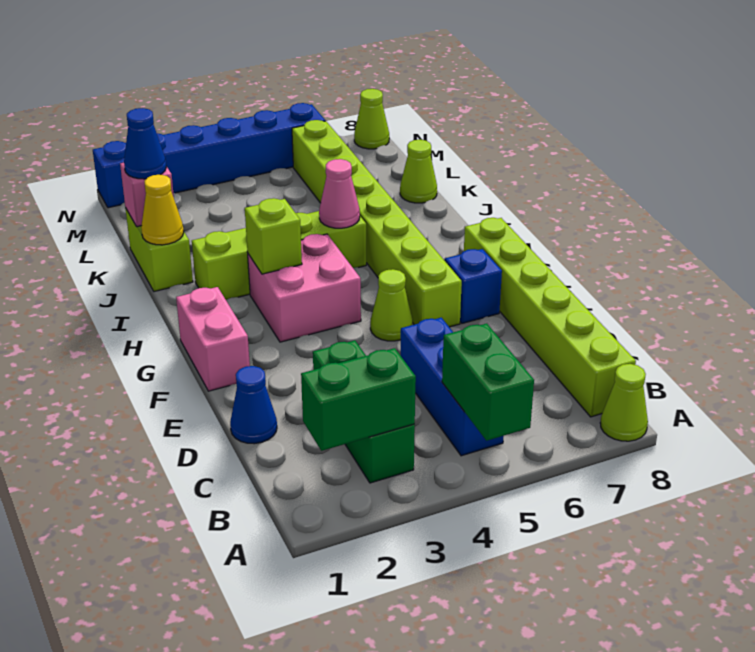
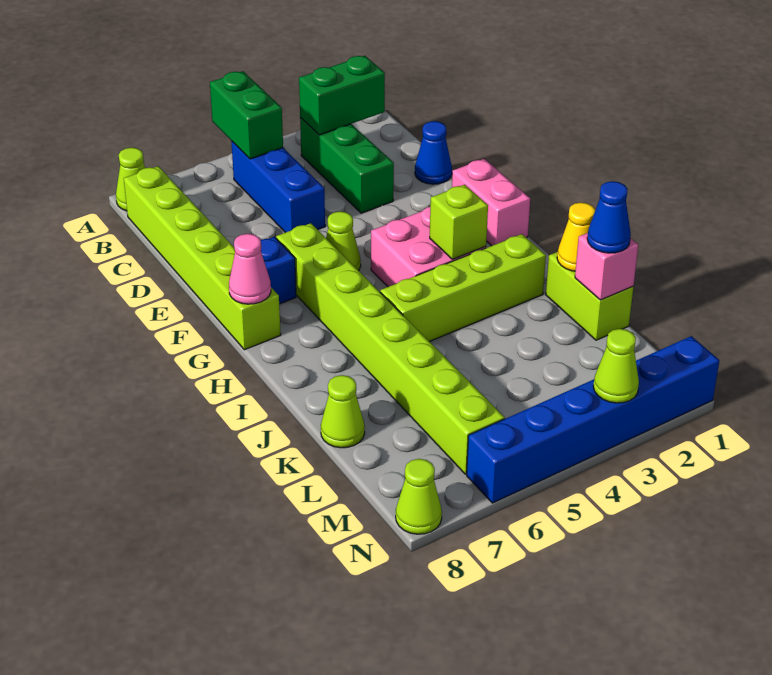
pink 1x1 cone [319,159,360,228] -> pink 1x1 cone moved to [229,234,271,304]
none -> lime 1x1 cone [593,329,639,403]

